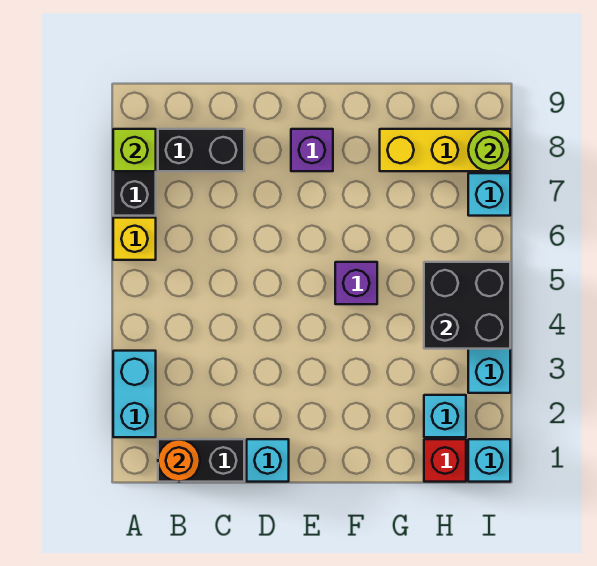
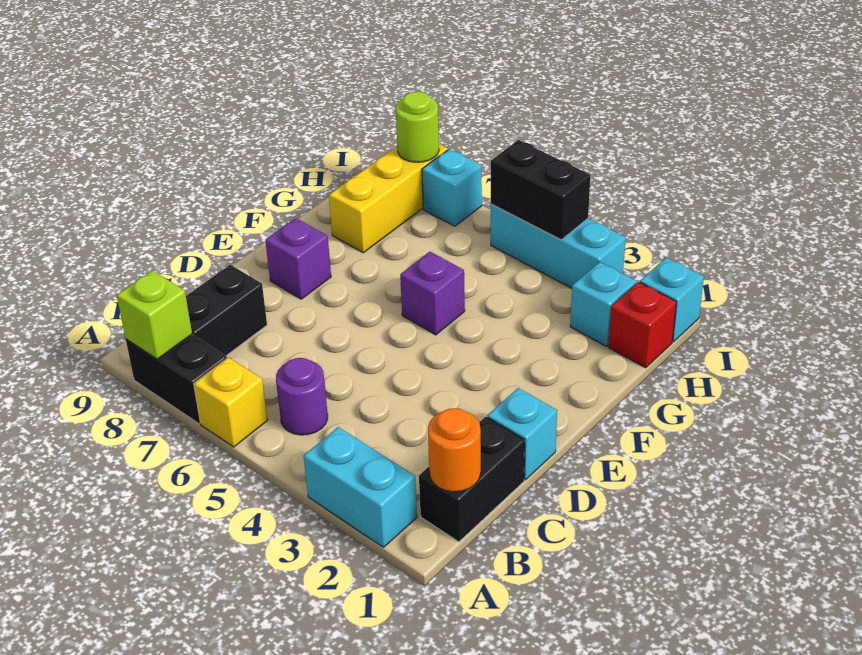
none -> purple 1x1 round brick [276,358,328,435]
black 2x2 brick [424,262,510,349] -> black 1x2 brick [491,140,590,240]

